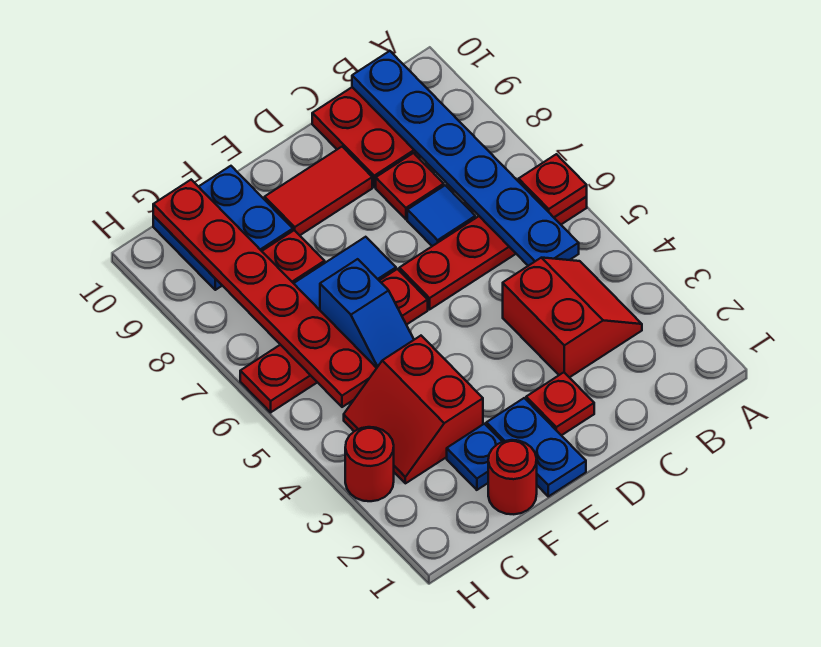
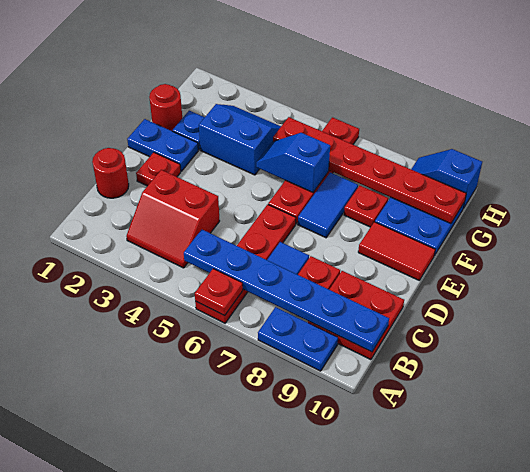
none -> blue 1x2 plate [258,307,338,371]
red 1x2 tile [265,147,372,235] -> red 1x2 tile turned to [358,222,435,280]
red 2x2 slope [344,336,483,483] -> blue 2x2 slope [199,104,281,175]
red 1x1 round brick [345,427,394,501] -> red 1x1 round brick moved to [92,148,129,198]
none -> blue 1x2 slope [411,149,482,208]

